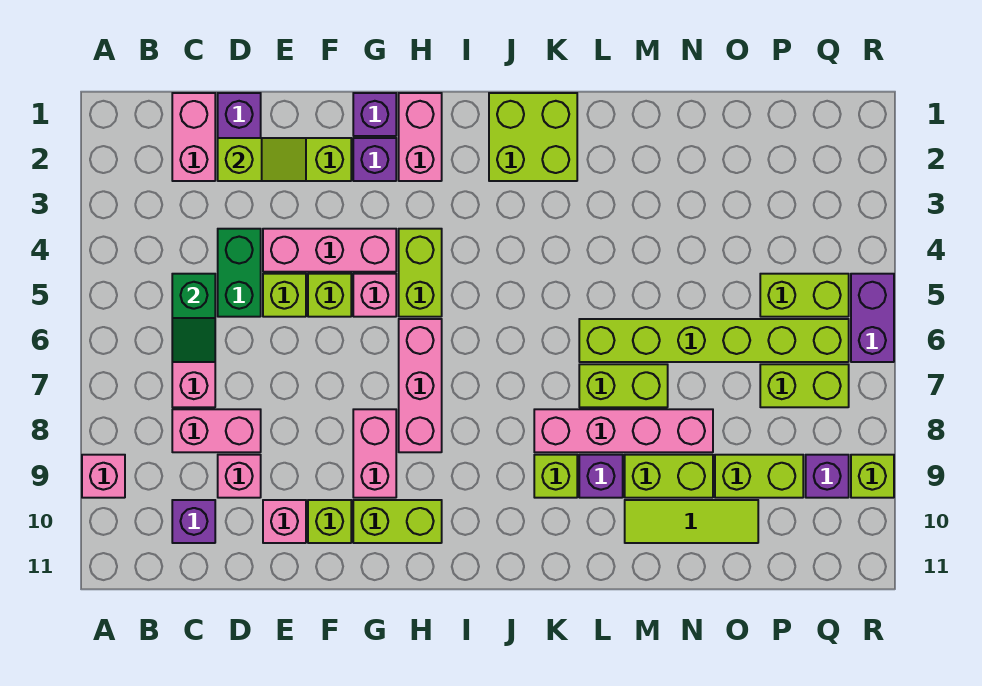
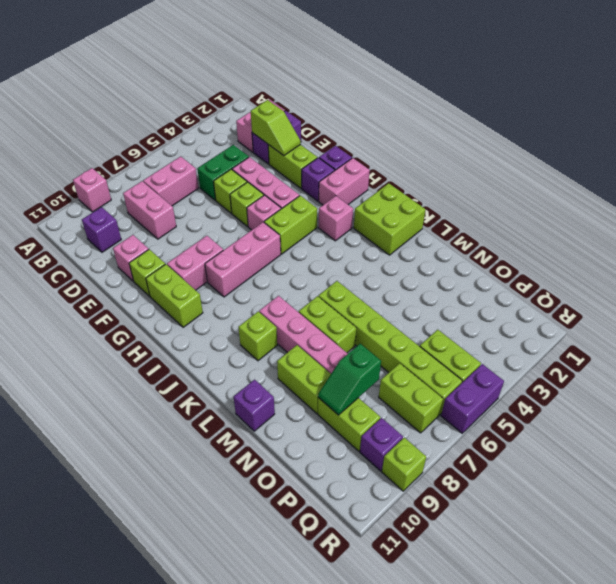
green 1x2 slope [172,274,215,362] -> green 1x2 slope moved to [318,344,381,415]
pink 1x1 brick [218,455,261,498] -> pink 1x1 brick moved to [319,196,353,241]
purple 1x1 brick [579,455,623,498] -> purple 1x1 brick moved to [234,380,275,431]
lime 1x3 tile [625,500,758,543] -> none

